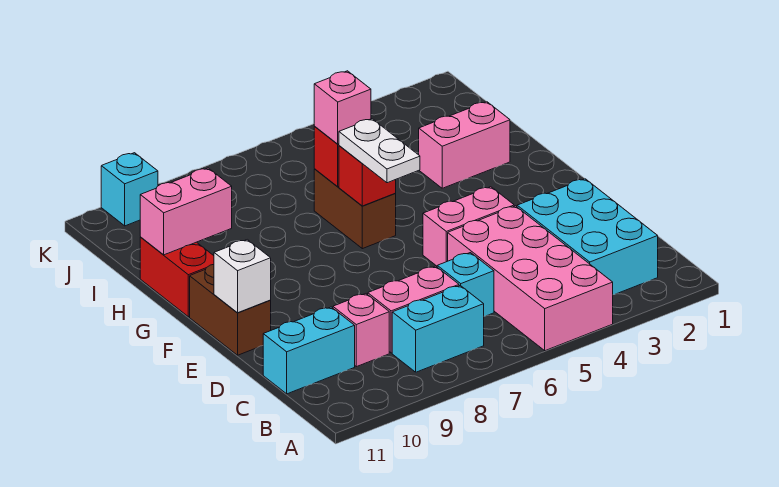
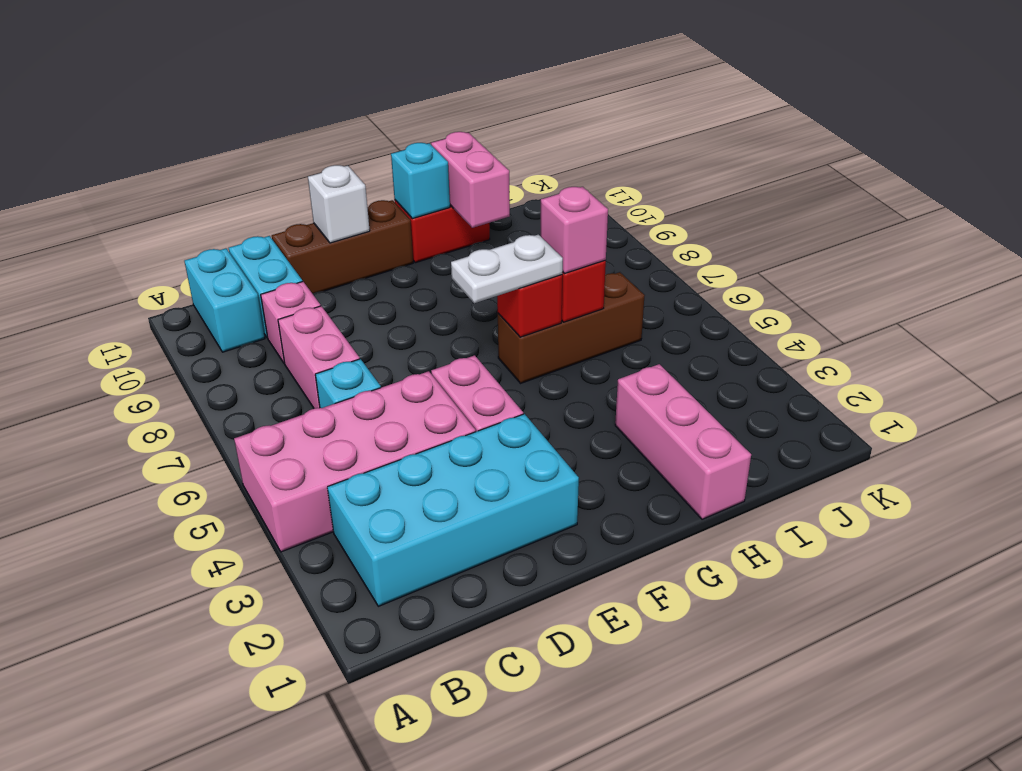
cyan 2x3 brick [517,179,658,295] -> cyan 2x4 brick [327,414,579,606]
cyan 1x2 brick [392,285,484,372] -> cyan 1x2 brick moved to [184,248,265,352]
brown 1x2 brick [190,264,271,355] -> brown 1x3 brick [272,200,413,294]
brown 1x2 brick [314,169,396,249] -> brown 1x3 brick [498,272,645,383]
pink 1x2 brick [419,102,510,188] -> pink 1x3 brick [615,364,751,519]
cyan 1x1 brick [101,153,158,226] -> cyan 1x1 brick moved to [391,143,450,219]

